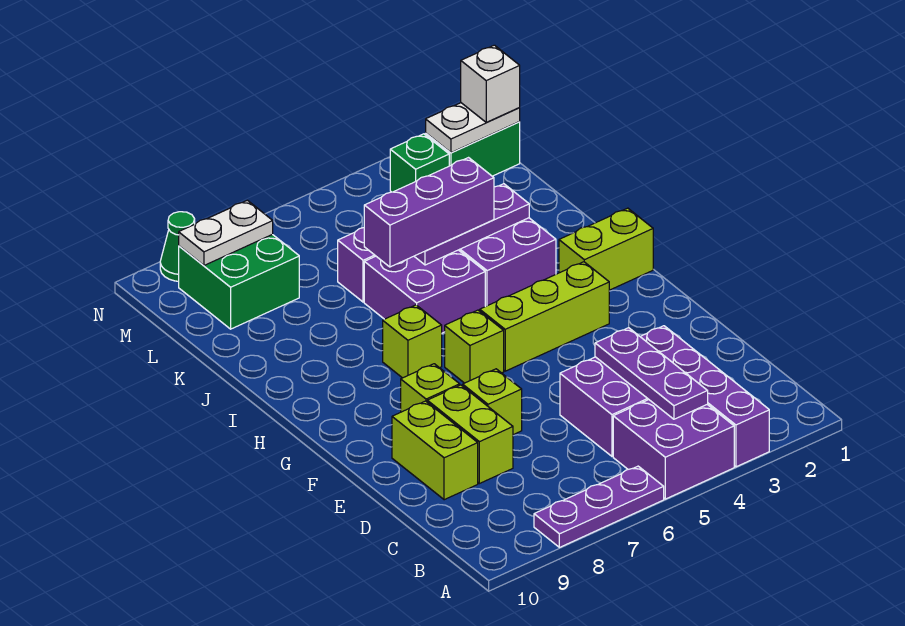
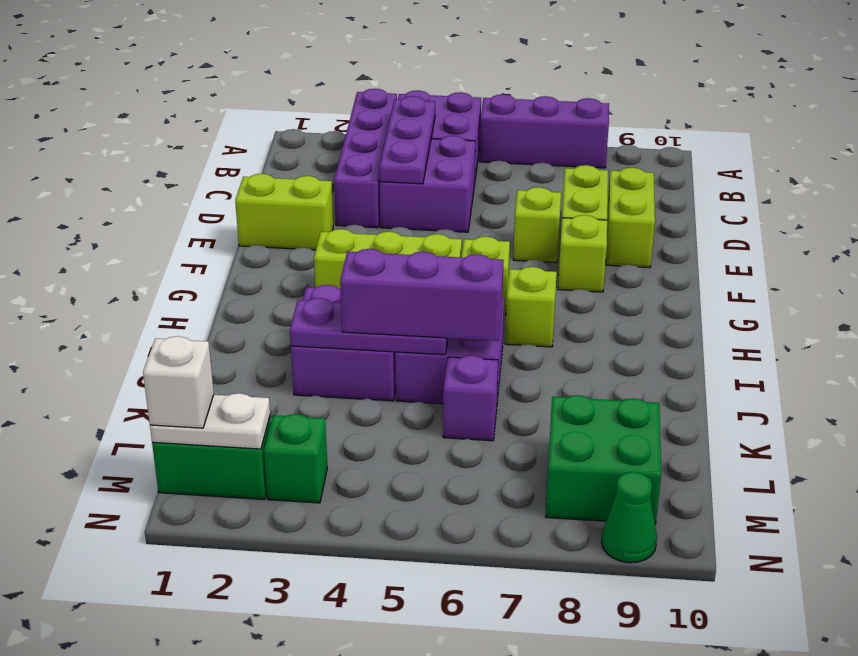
purple 1x3 plate [534,466,664,547] -> purple 1x3 brick [480,94,609,168]
lime 1x2 brick [559,208,653,290] -> lime 1x2 brick moved to [235,174,333,250]
white 1x2 plate [179,200,273,265] -> none

